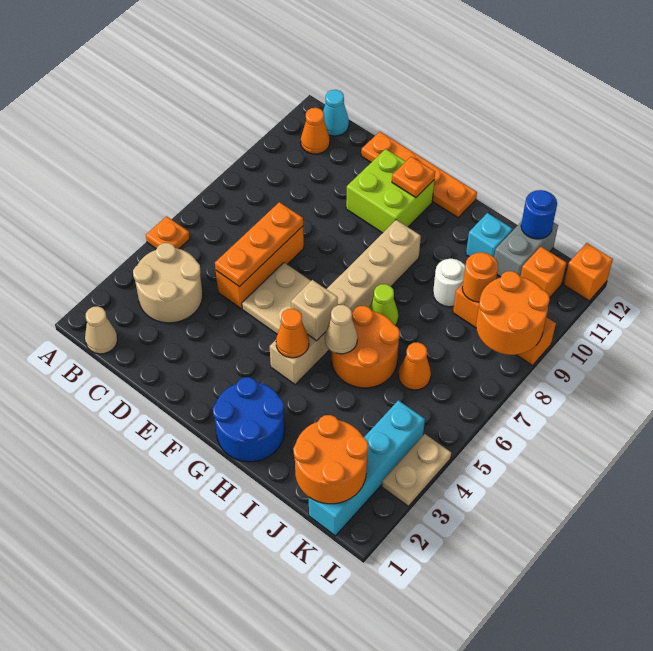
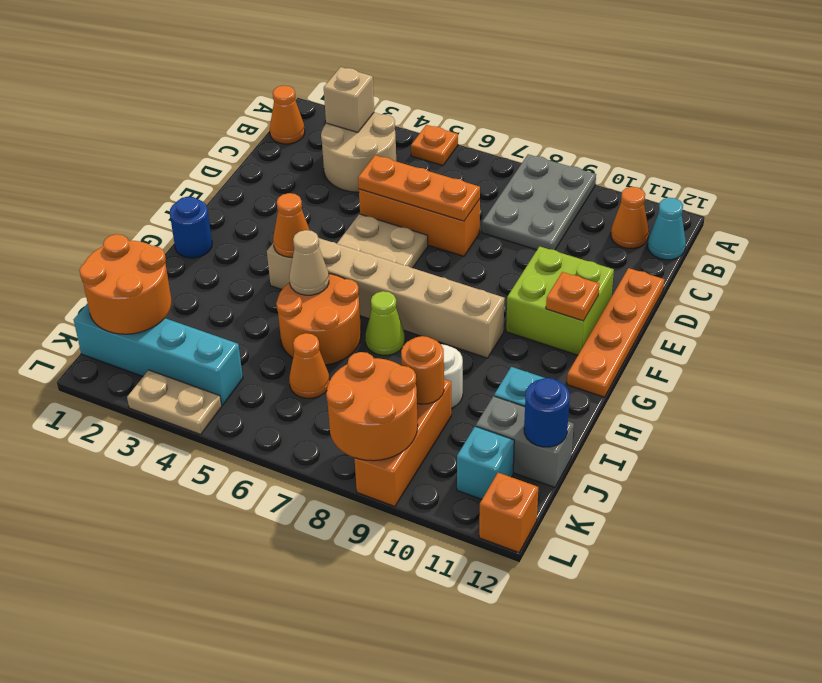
none -> grey 2x3 plate [482,154,596,250]
tan 1x1 cone [85,306,118,354] -> orange 1x1 cone [270,85,305,144]
blue 2x2 round brick [213,377,284,462] -> blue 1x1 round brick [170,197,212,258]
tan 1x1 brick [291,280,338,341] -> tan 1x1 brick moved to [324,67,374,132]
orange 1x1 brick [520,247,566,298] -> cyan 1x1 brick [457,426,514,499]

